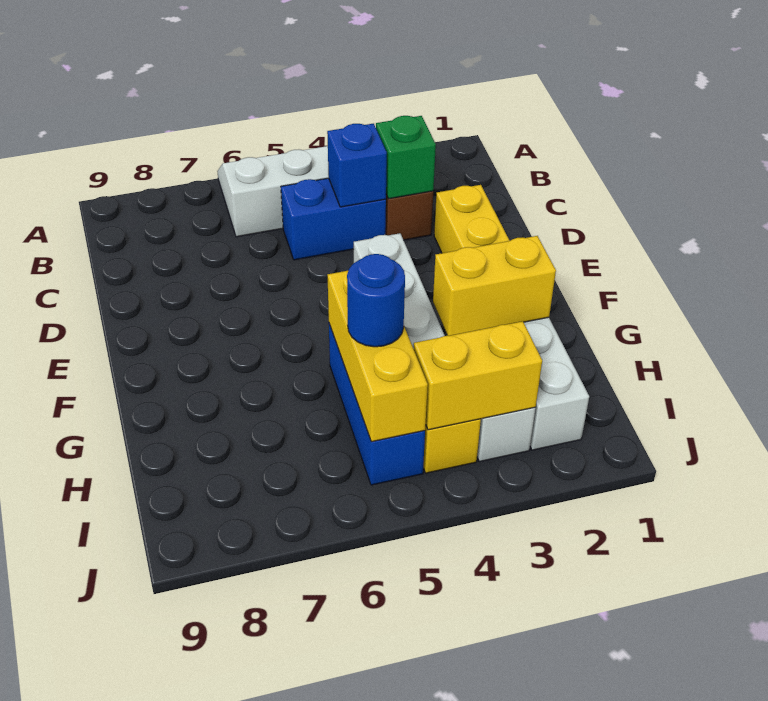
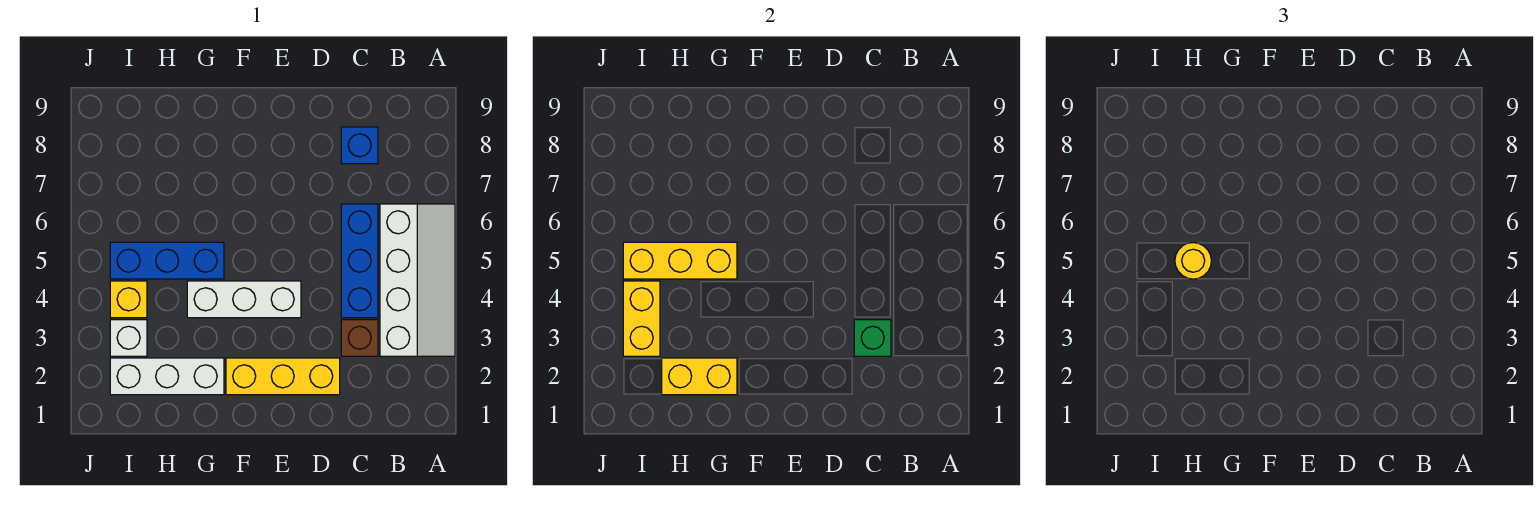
blue 1x2 brick [281,178,386,260] -> blue 1x3 brick [341,204,378,318]
blue 1x1 brick [327,124,387,207] -> blue 1x1 brick moved to [341,127,378,164]
yellow 1x2 brick [433,236,556,336] -> yellow 1x2 brick turned to [662,358,737,395]
blue 1x1 round brick [347,254,405,347] -> yellow 1x1 round brick [1175,243,1211,279]

